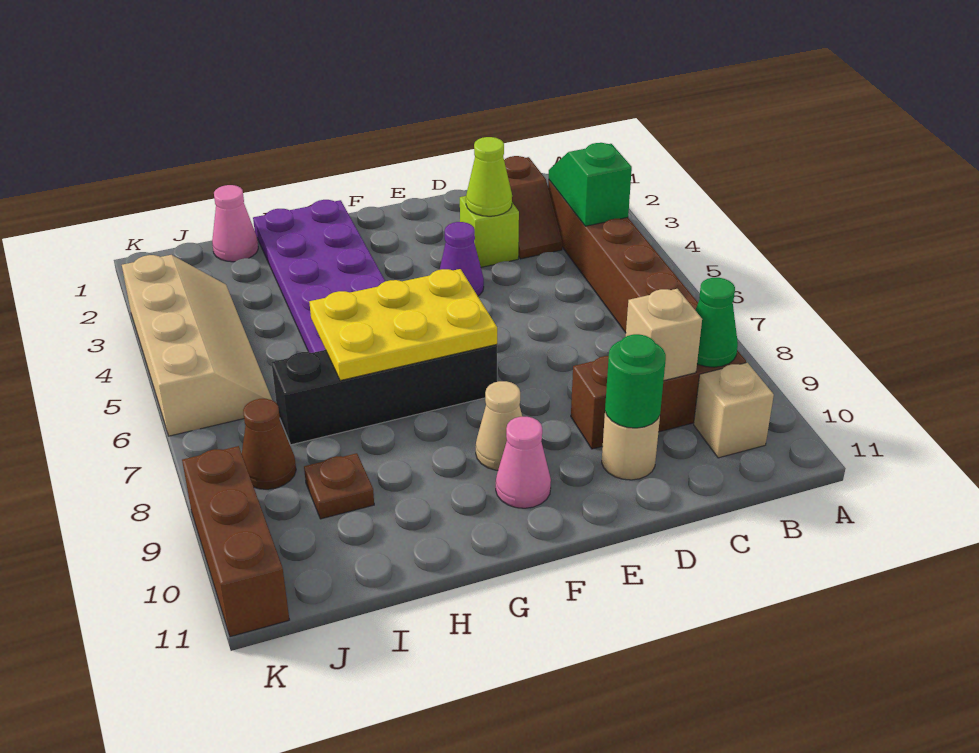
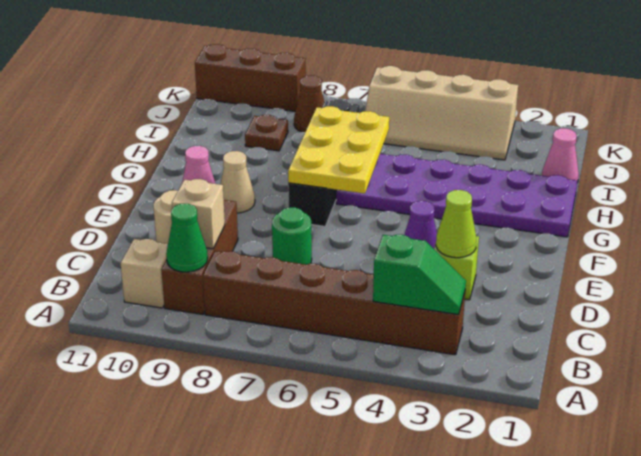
brown 1x2 slope [504,156,562,259] -> none
green 1x1 round brick [605,334,666,428] -> green 1x1 round brick moved to [272,207,312,265]

